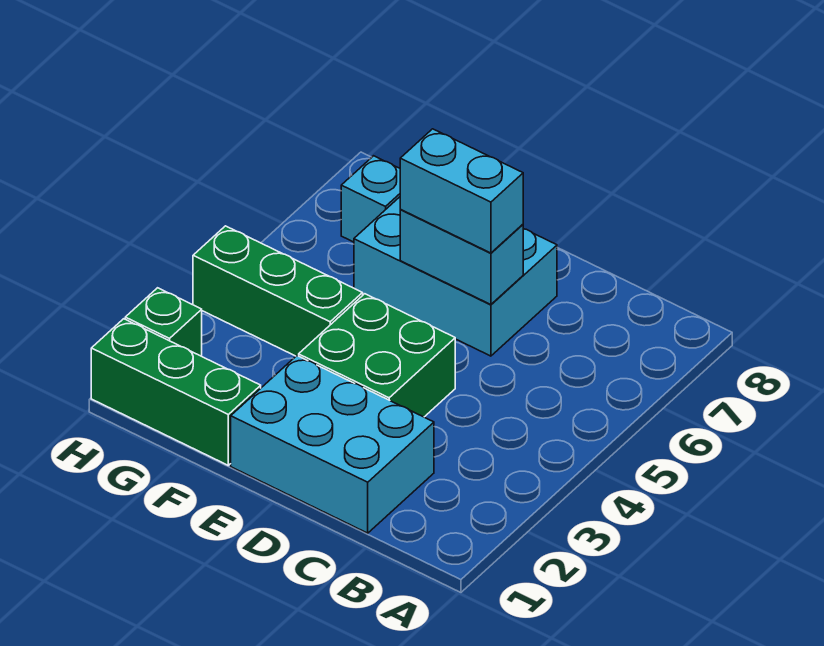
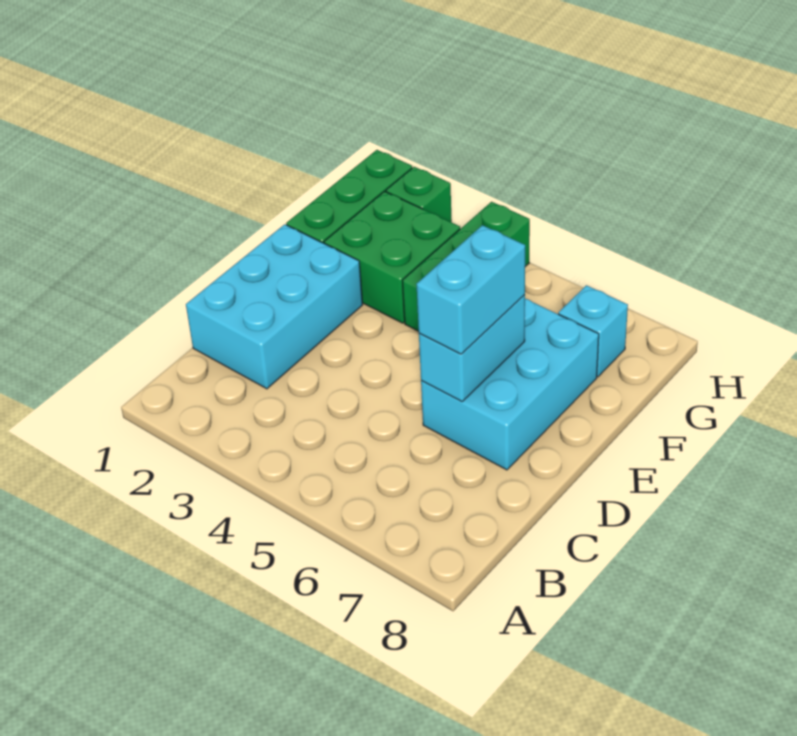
green 2x2 brick [299,294,455,417] -> green 2x2 brick moved to [324,191,460,323]

